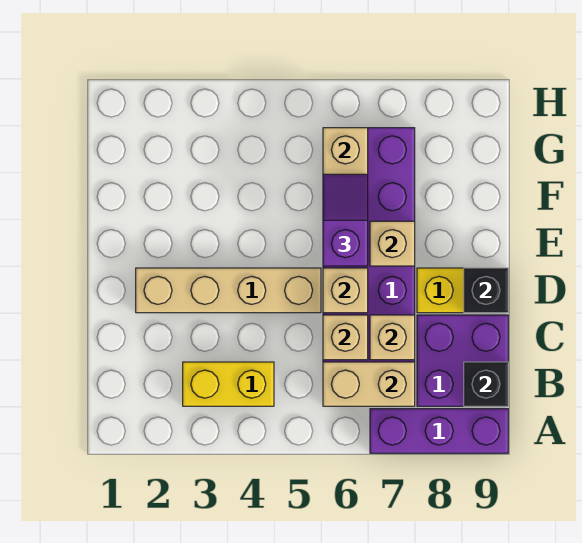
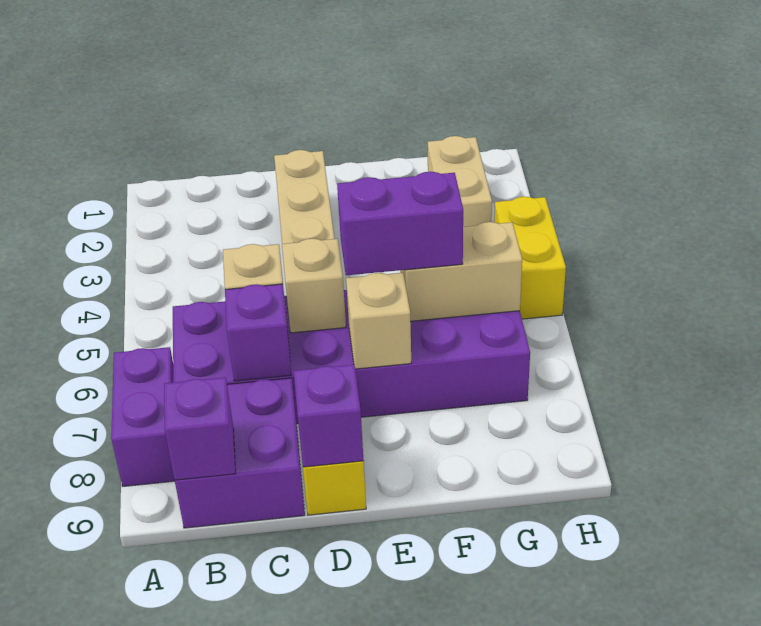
purple 1x3 brick [370,409,508,453] -> purple 1x2 brick [111,347,175,486]
yellow 1x2 brick [183,362,274,406] -> yellow 1x2 brick moved to [494,197,566,319]
tan 1x2 brick [323,362,415,406] -> tan 1x2 brick moved to [428,136,492,227]
black 1x1 brick [464,362,508,406] -> purple 1x1 brick [164,377,236,480]
tan 1x1 brick [370,315,415,360] -> purple 1x1 brick [225,284,291,381]
black 1x1 brick [464,268,508,313] -> purple 1x1 brick [294,365,364,467]
purple 1x2 slope [323,174,368,266] -> purple 1x2 brick [337,172,463,275]

